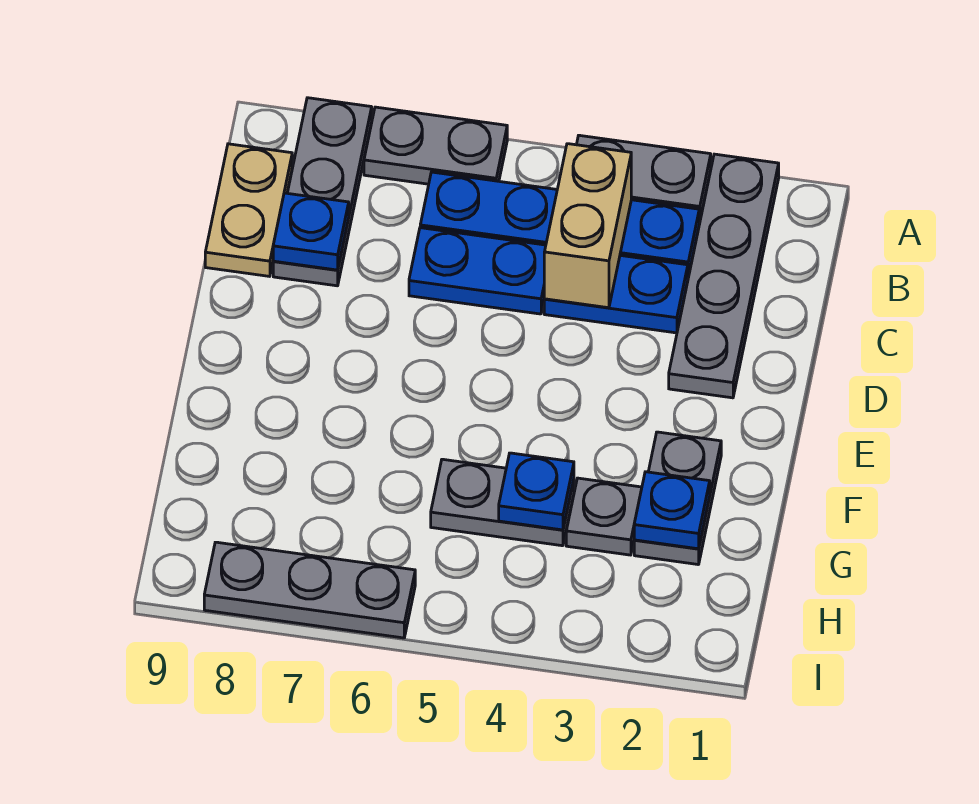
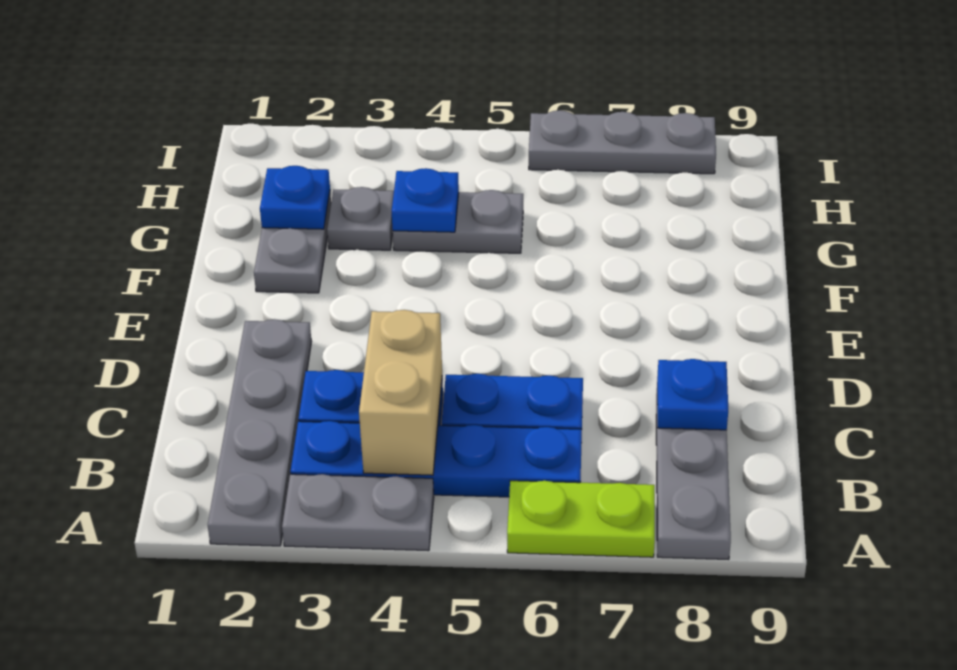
grey 1x2 plate [364,107,507,184] -> lime 1x2 plate [507,481,655,557]
tan 1x2 plate [205,144,292,276] -> none

